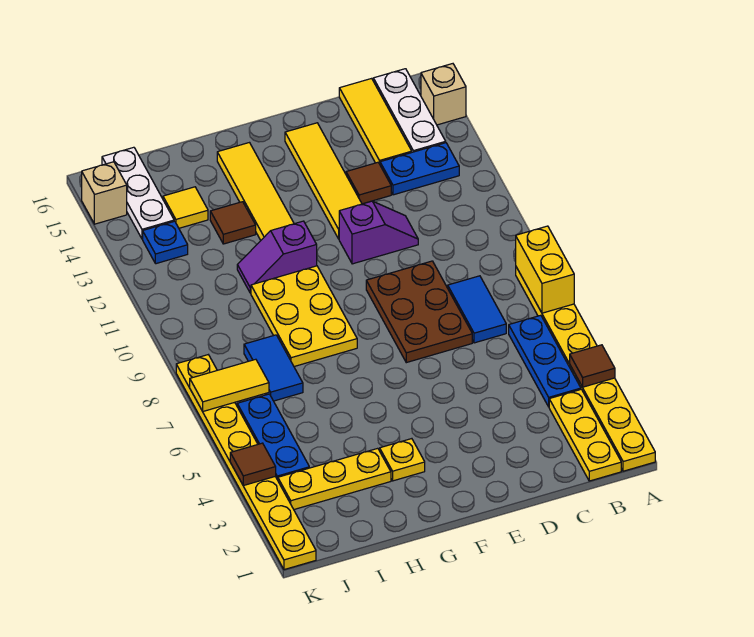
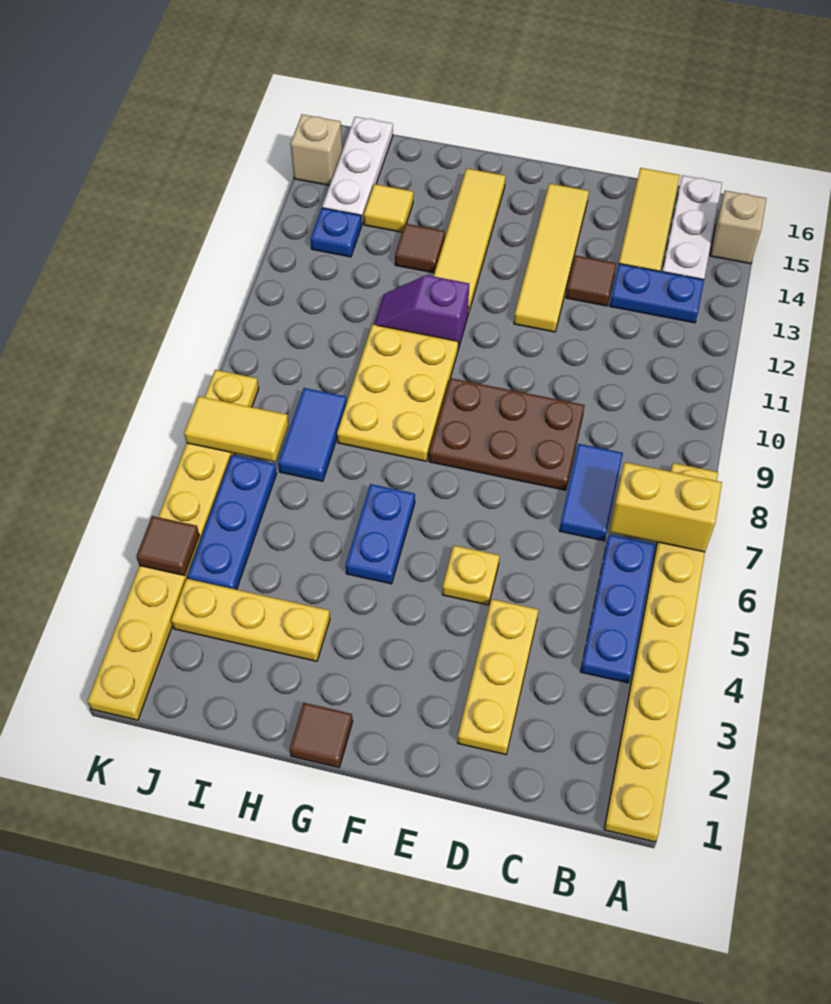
brown 1x1 tile [570,345,615,387] -> brown 1x1 tile moved to [290,703,353,767]
yellow 1x2 brick [516,226,574,313] -> yellow 1x2 brick turned to [609,462,722,552]
yellow 1x3 plate [549,389,621,481] -> yellow 1x3 plate moved to [458,599,538,754]
brown 2x3 plate [366,261,472,363] -> brown 2x3 plate turned to [429,378,585,490]
purple 1x2 slope [339,201,418,264] -> none
yellow 1x1 plate [380,439,425,481] -> yellow 1x1 plate moved to [442,546,500,605]
none -> blue 1x2 plate [345,484,415,584]

